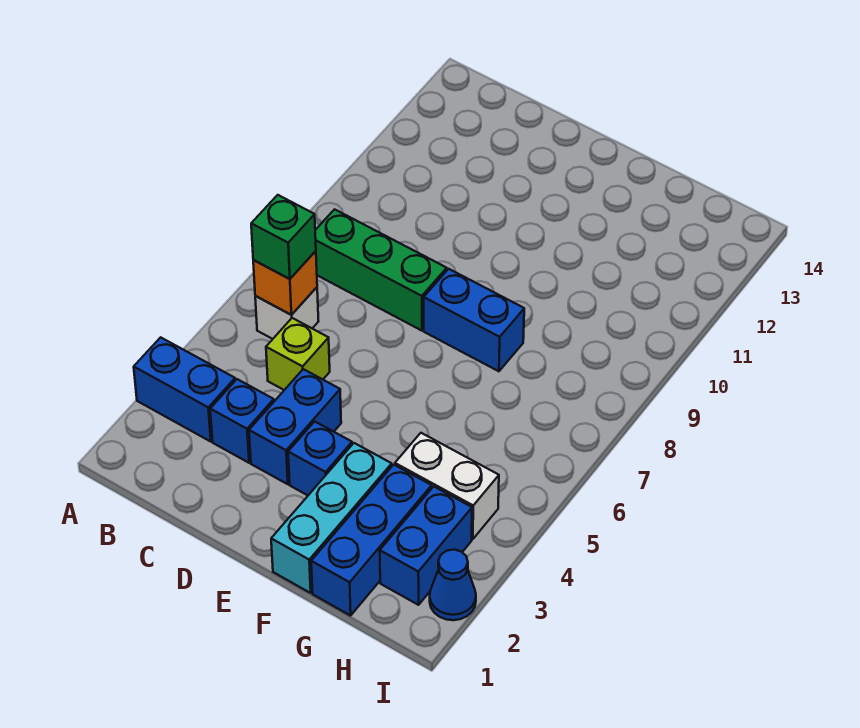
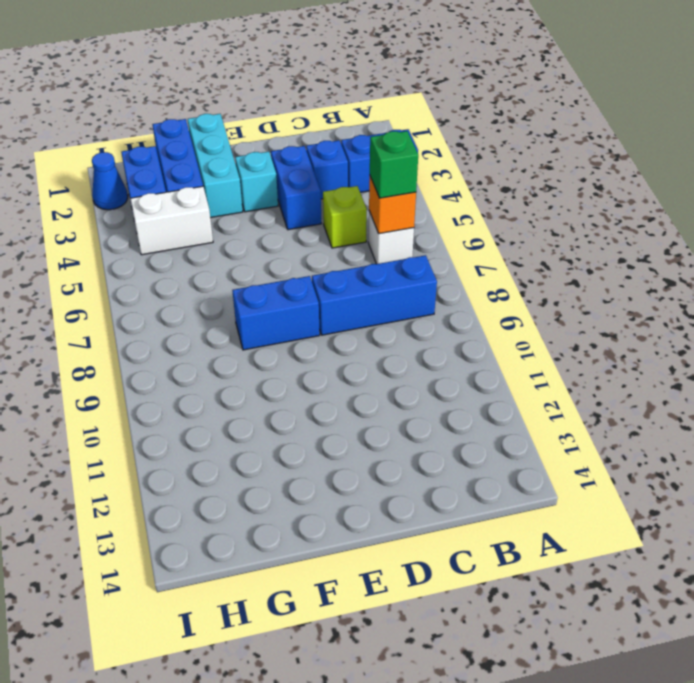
green 1x3 brick [315,209,447,331] -> blue 1x3 brick [312,255,437,335]
blue 1x1 brick [288,421,352,495] -> cyan 1x1 brick [235,152,278,212]

